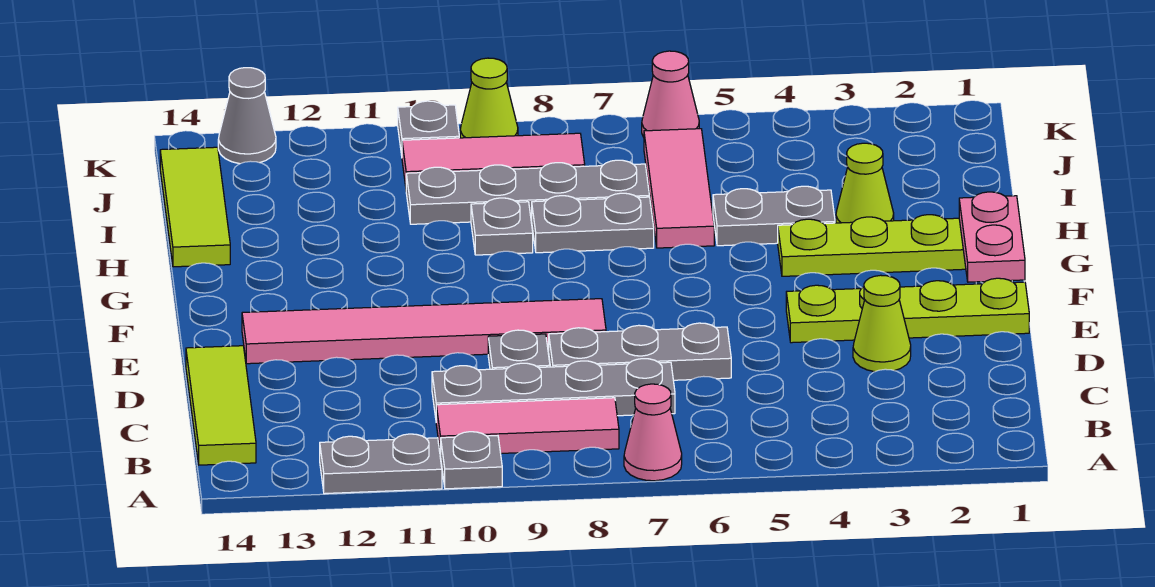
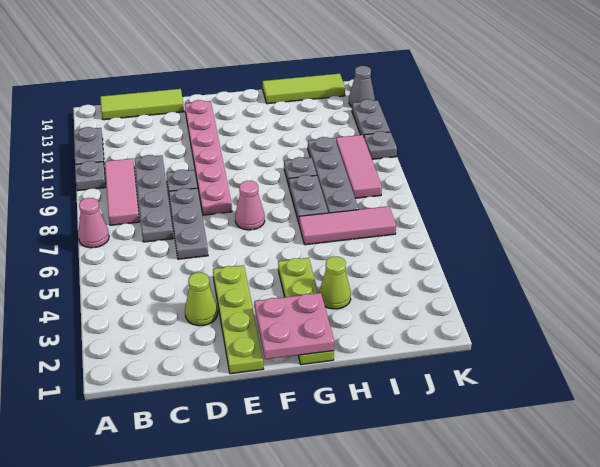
pink 1x6 tile [242,299,606,364] -> pink 1x6 plate [185,100,232,215]
pink 1x2 plate [959,192,1025,282] -> pink 2x2 plate [255,293,334,359]
grey 1x2 plate [713,186,835,246] -> grey 1x2 plate moved to [352,99,390,136]
pink 1x1 cone [642,51,699,137] -> pink 1x1 cone moved to [235,181,265,230]
lime 1x1 cone [460,58,518,138] -> none

